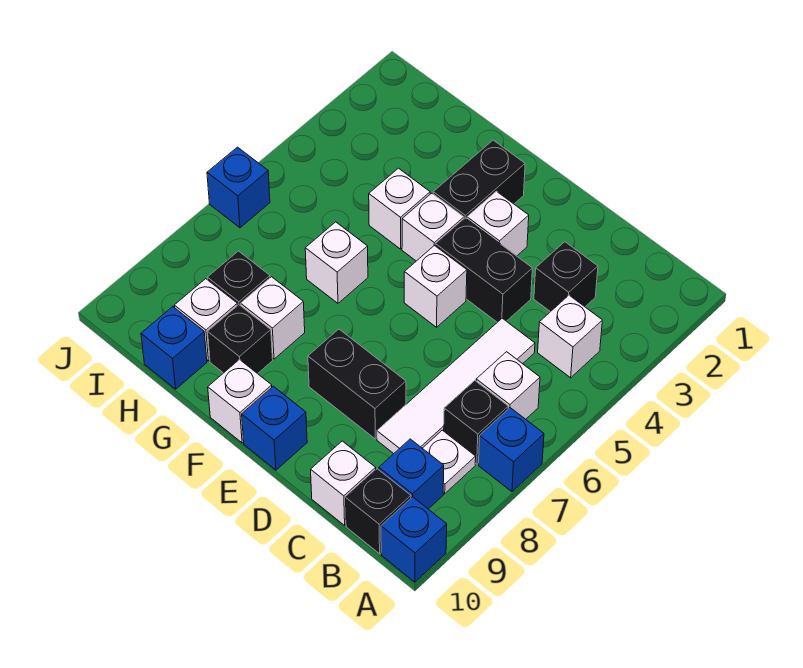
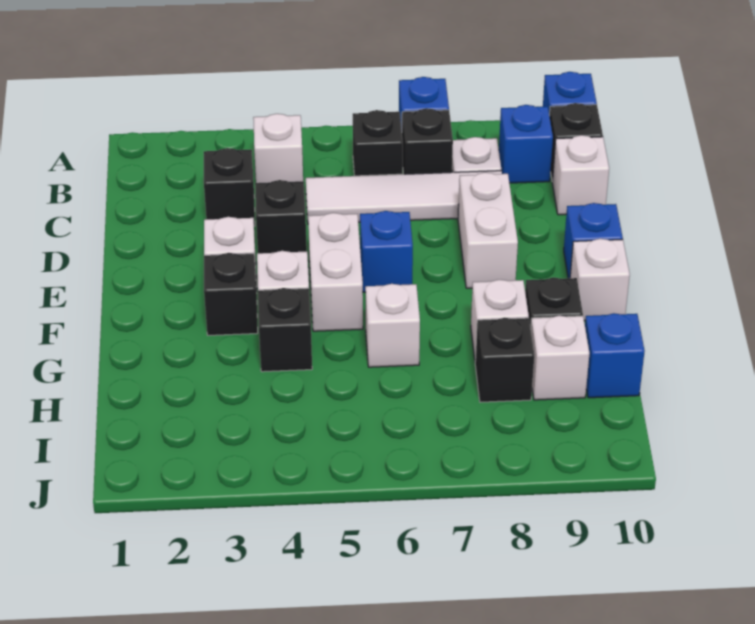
white 1x1 brick [476,352,540,419] -> black 1x1 brick [353,110,403,176]
black 1x2 brick [436,218,532,322] -> black 1x1 brick [255,180,307,253]
black 1x2 brick [308,329,406,439] -> white 1x2 brick [458,172,518,288]
white 1x1 brick [404,245,467,327] -> white 1x2 brick [308,213,363,331]
black 1x2 brick [433,140,525,219] -> black 1x1 brick [204,253,258,335]
white 1x1 brick [369,168,430,249] -> black 1x1 brick [258,288,312,372]
blue 1x1 brick [207,147,270,228] -> blue 1x1 brick moved to [360,211,413,292]

